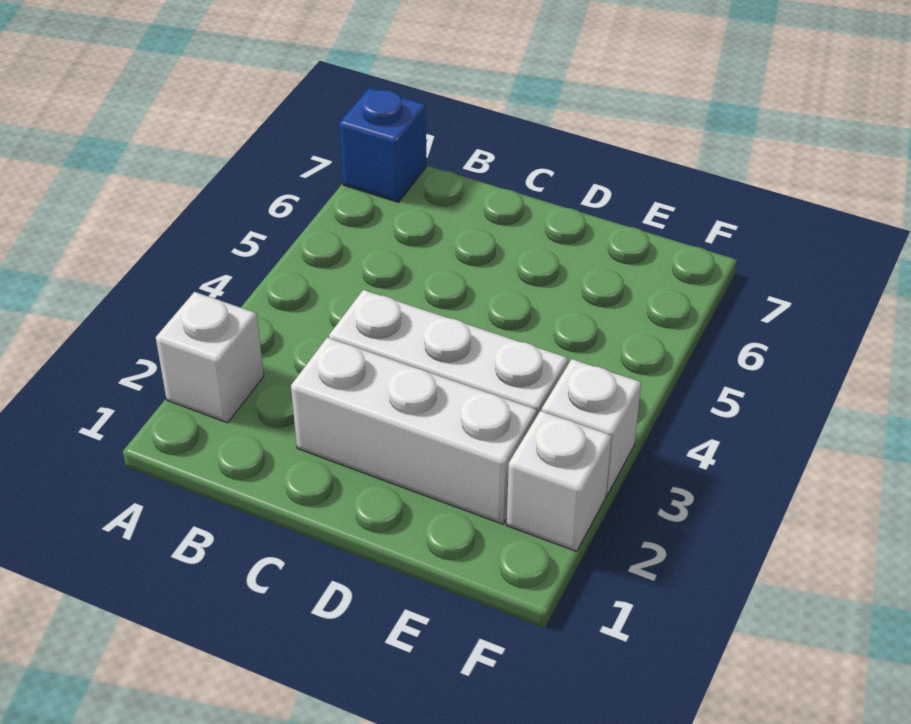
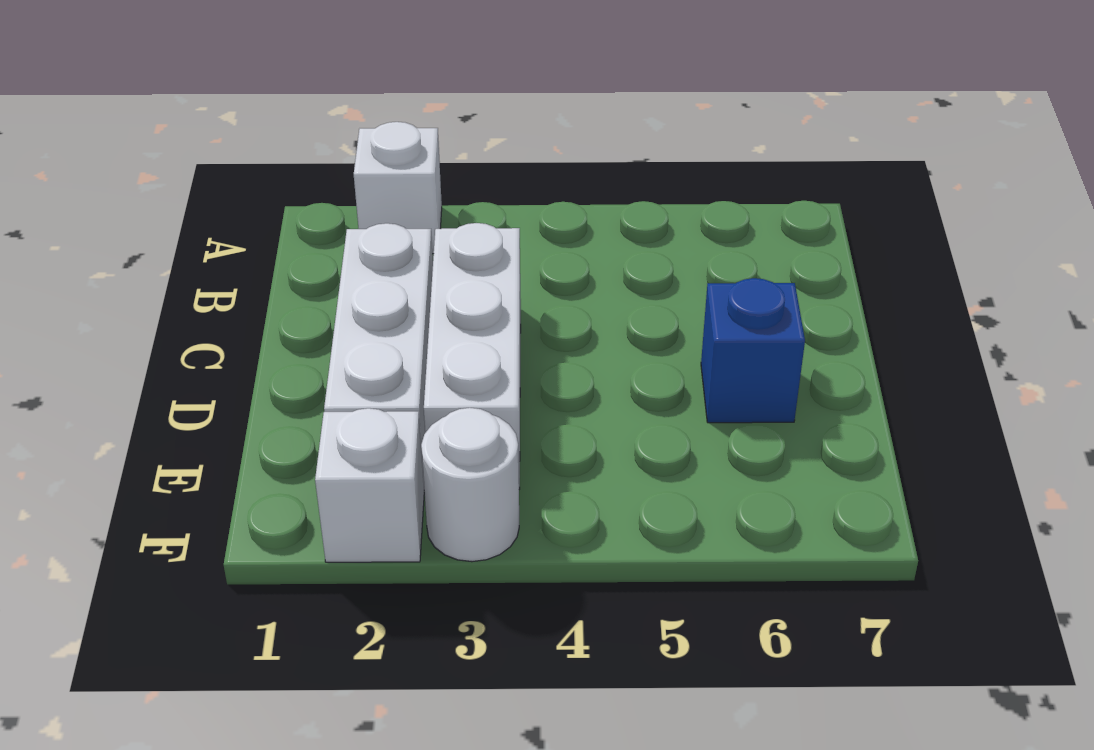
blue 1x1 brick [339,88,427,202] -> blue 1x1 brick moved to [701,278,805,423]
white 1x1 brick [542,359,641,495] -> white 1x1 round brick [421,408,519,562]

